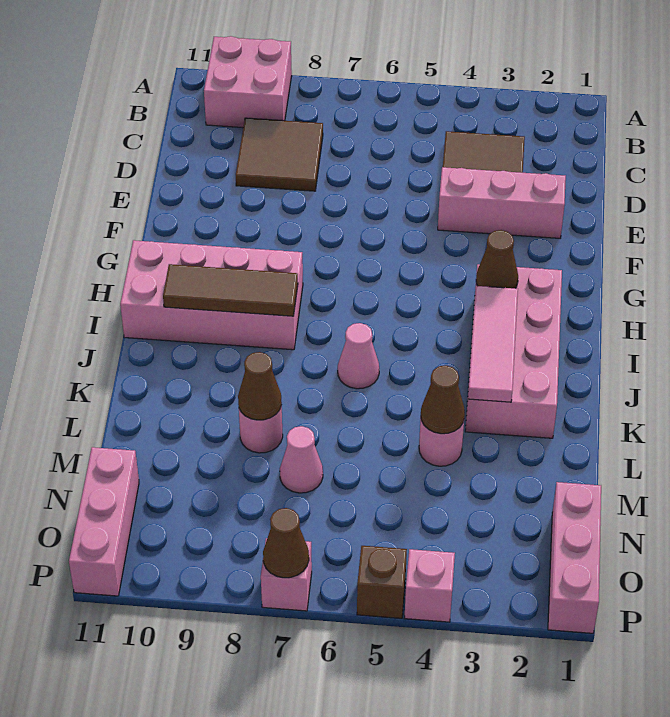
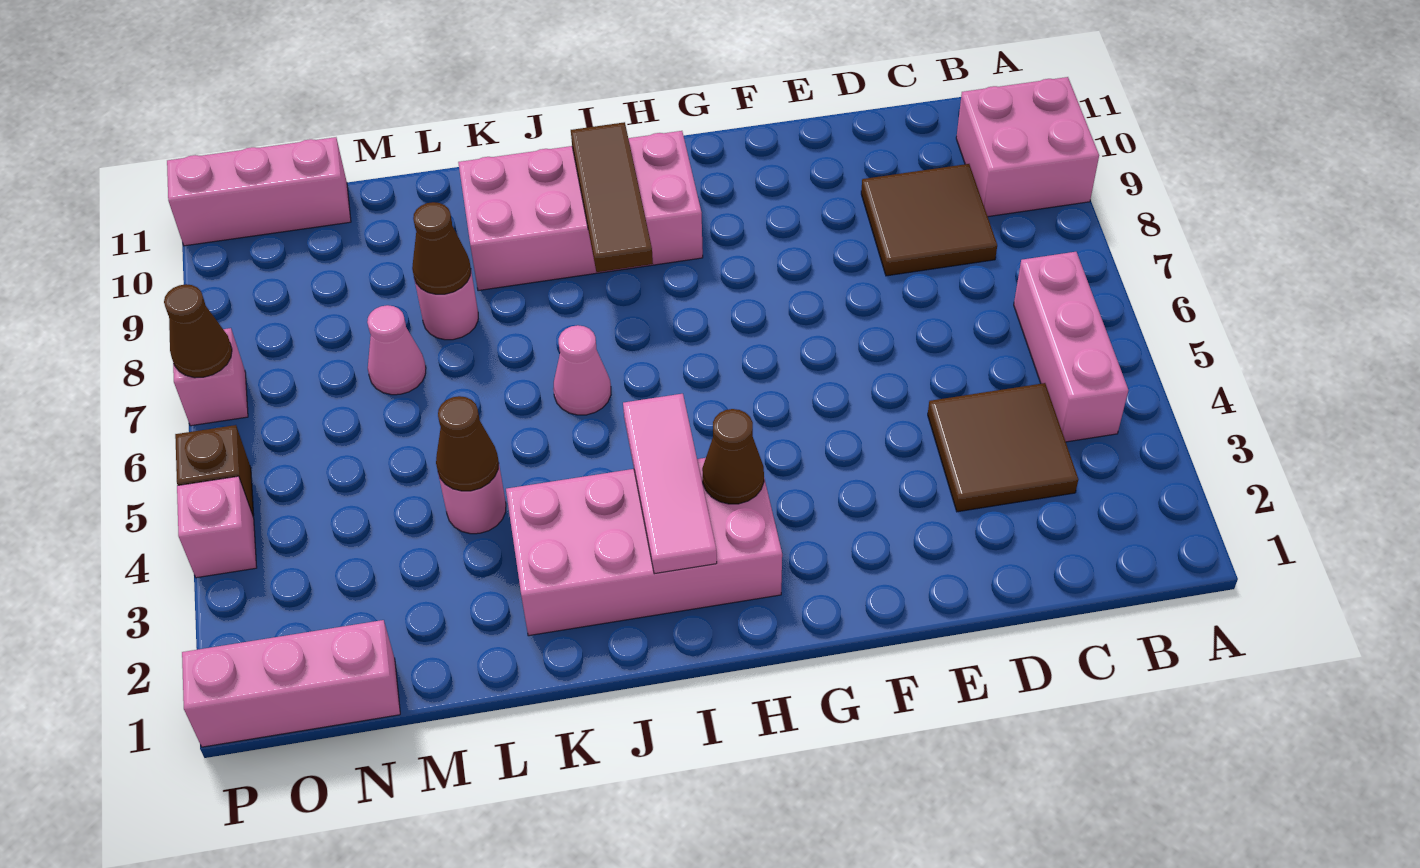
pink 1x3 brick [438,167,566,238] -> pink 1x3 brick moved to [1014,252,1128,442]
pink 2x4 brick [120,240,303,350] -> pink 2x4 brick turned to [458,131,703,291]
pink 1x3 tile [468,286,518,402] -> pink 1x3 tile turned to [623,394,717,574]

